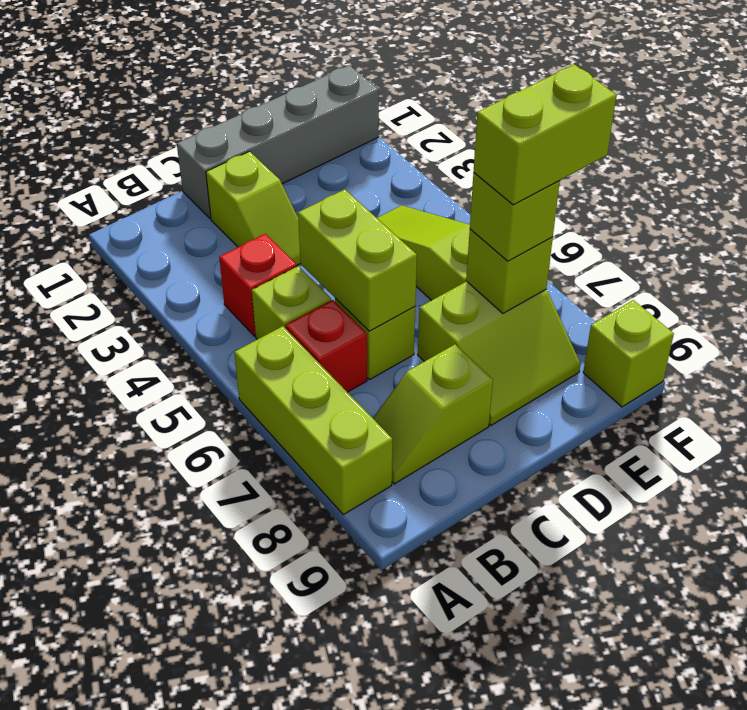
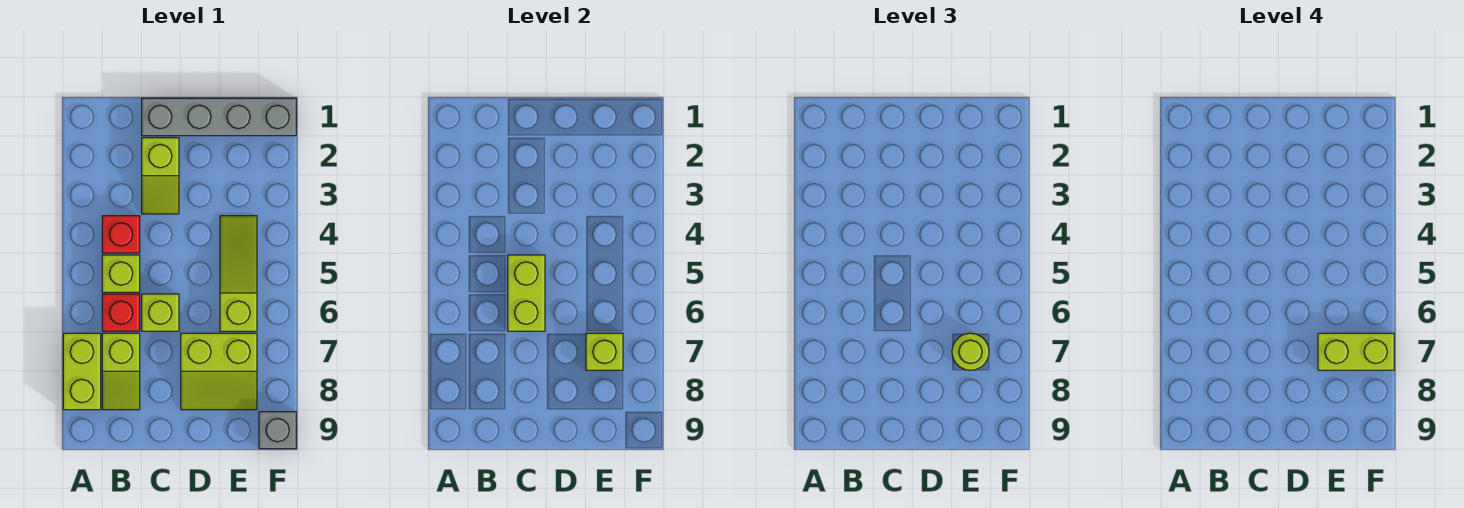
lime 1x3 brick [234,326,392,515] -> lime 1x2 brick [63,333,101,410]
lime 1x2 slope [373,344,493,484] -> lime 1x2 slope turned to [102,333,140,410]
lime 1x1 brick [470,173,560,261] -> lime 1x1 round brick [952,333,989,370]
lime 1x1 brick [583,300,674,407] -> grey 1x1 brick [259,412,296,449]

